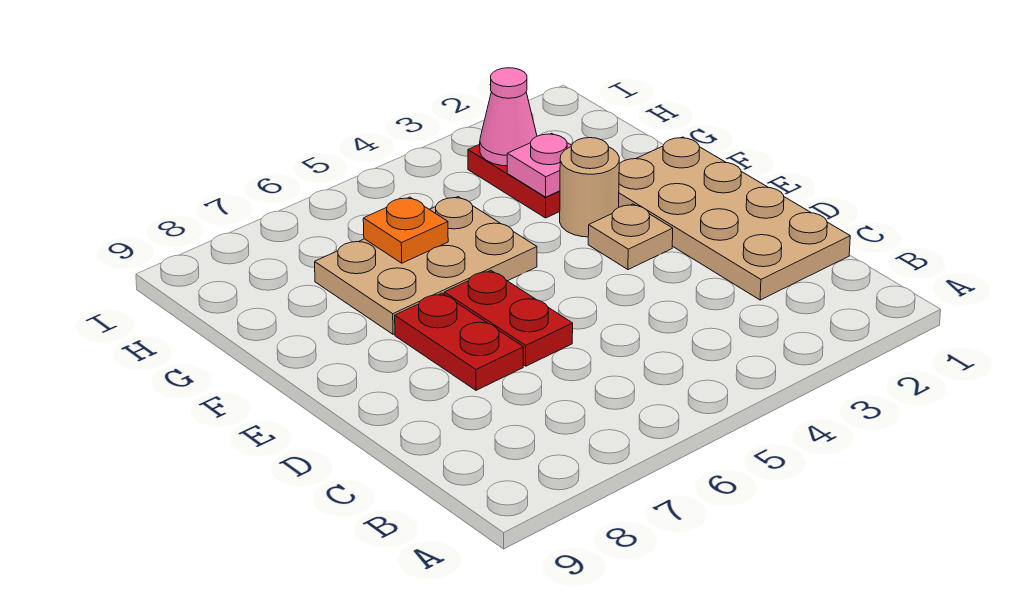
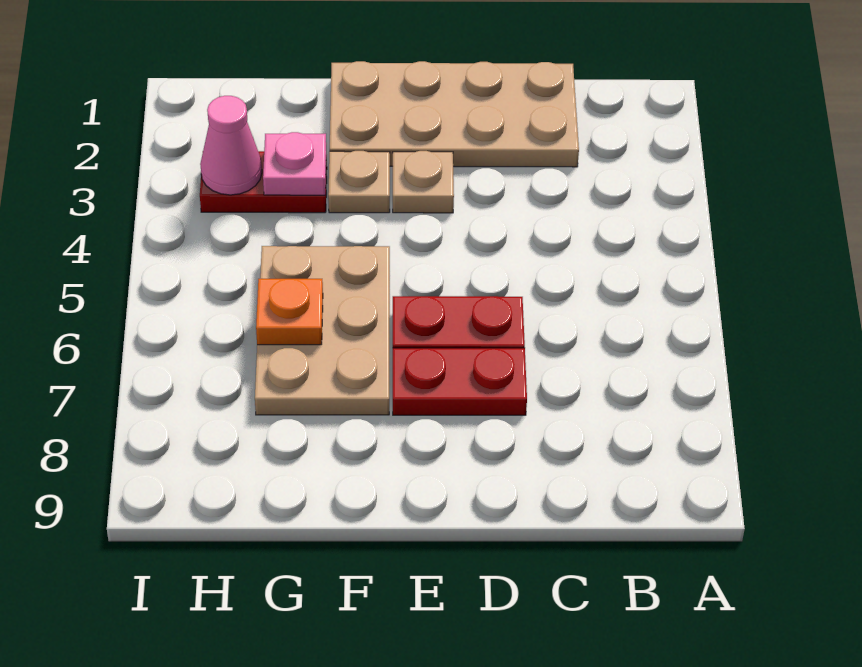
tan 1x1 round brick [560,138,619,237] -> tan 1x1 plate [328,151,390,213]

